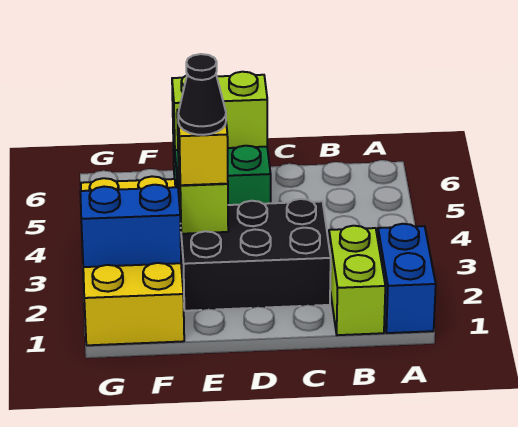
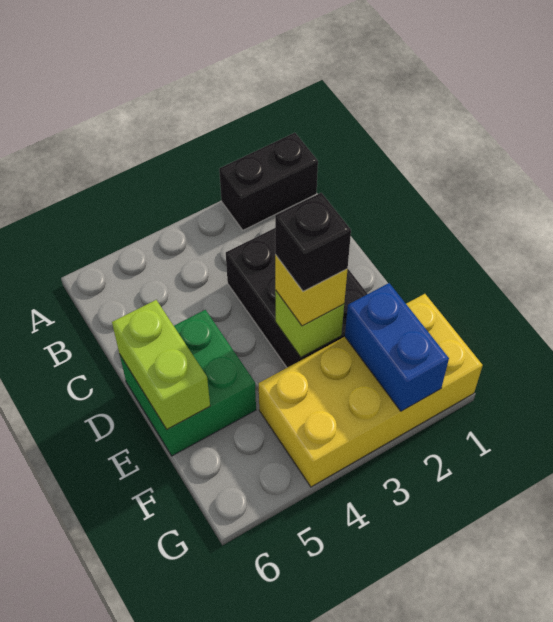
blue 1x2 brick [378,224,436,333] -> black 1x2 brick [219,133,318,230]
lime 1x2 brick [329,226,385,335] -> none
black 1x1 cone [178,54,226,135] -> black 1x1 brick [275,193,351,291]

